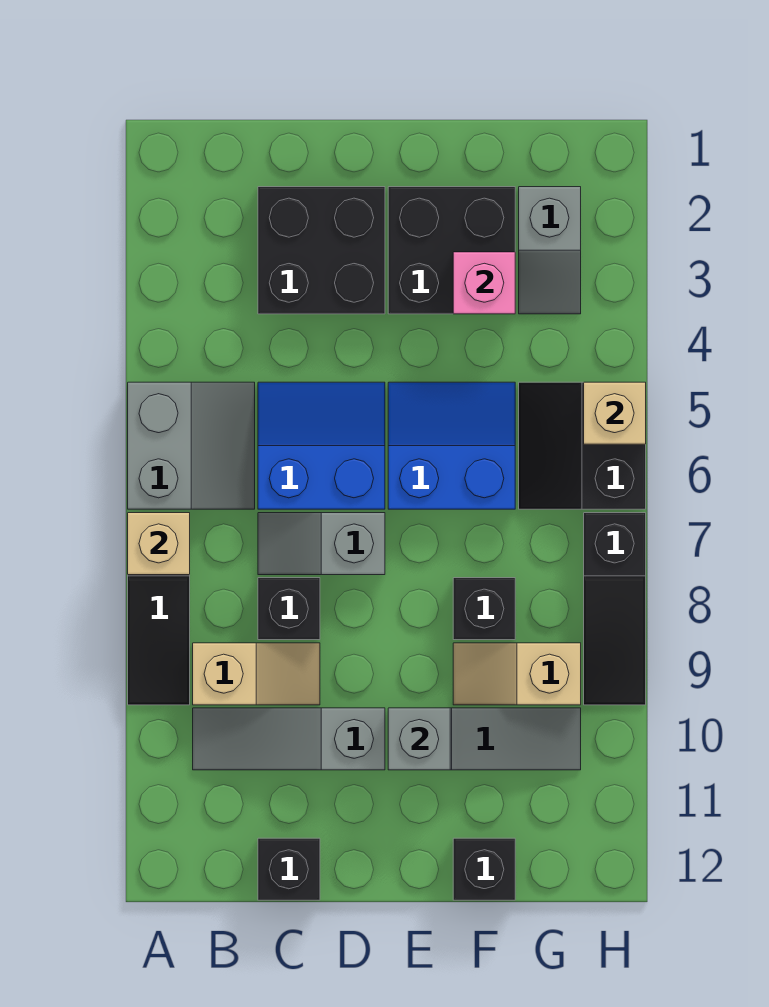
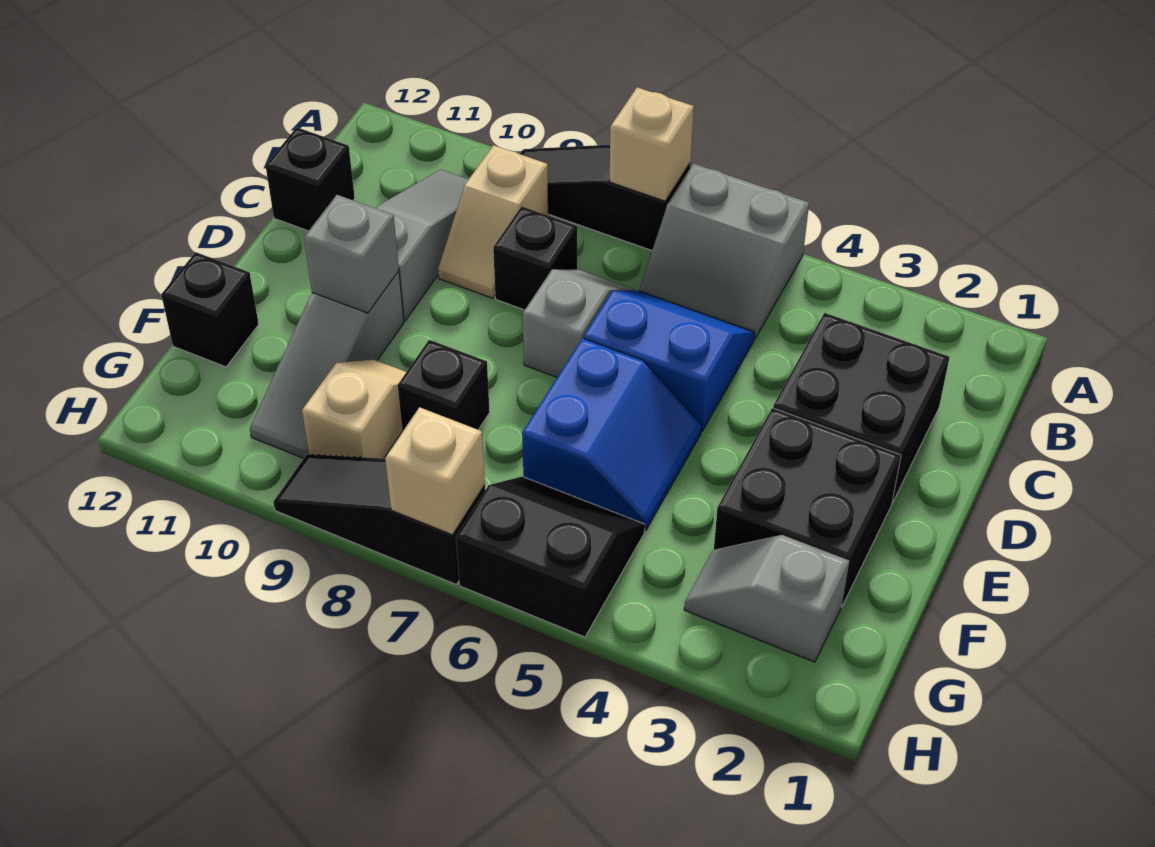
blue 2x2 slope [258,382,385,509] -> blue 2x2 slope turned to [584,291,755,432]
pink 1x1 brick [453,252,515,314] -> none
tan 1x1 brick [584,382,646,444] -> tan 1x1 brick moved to [385,407,485,535]

